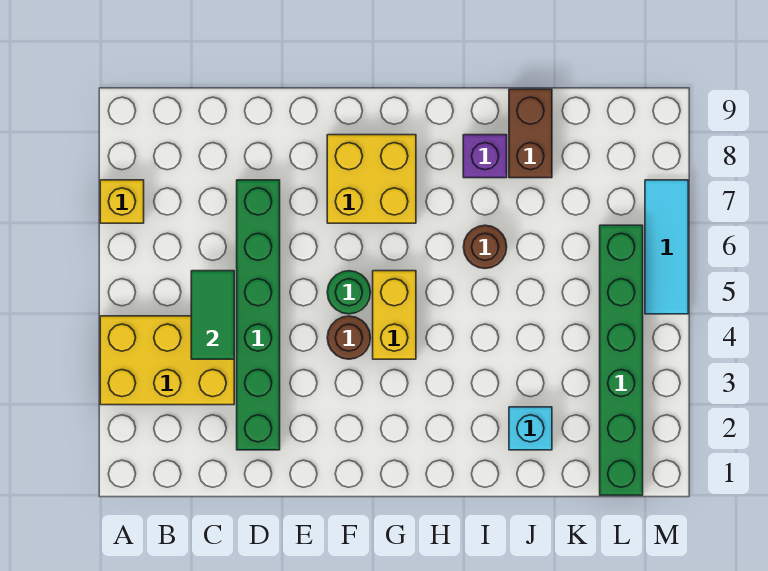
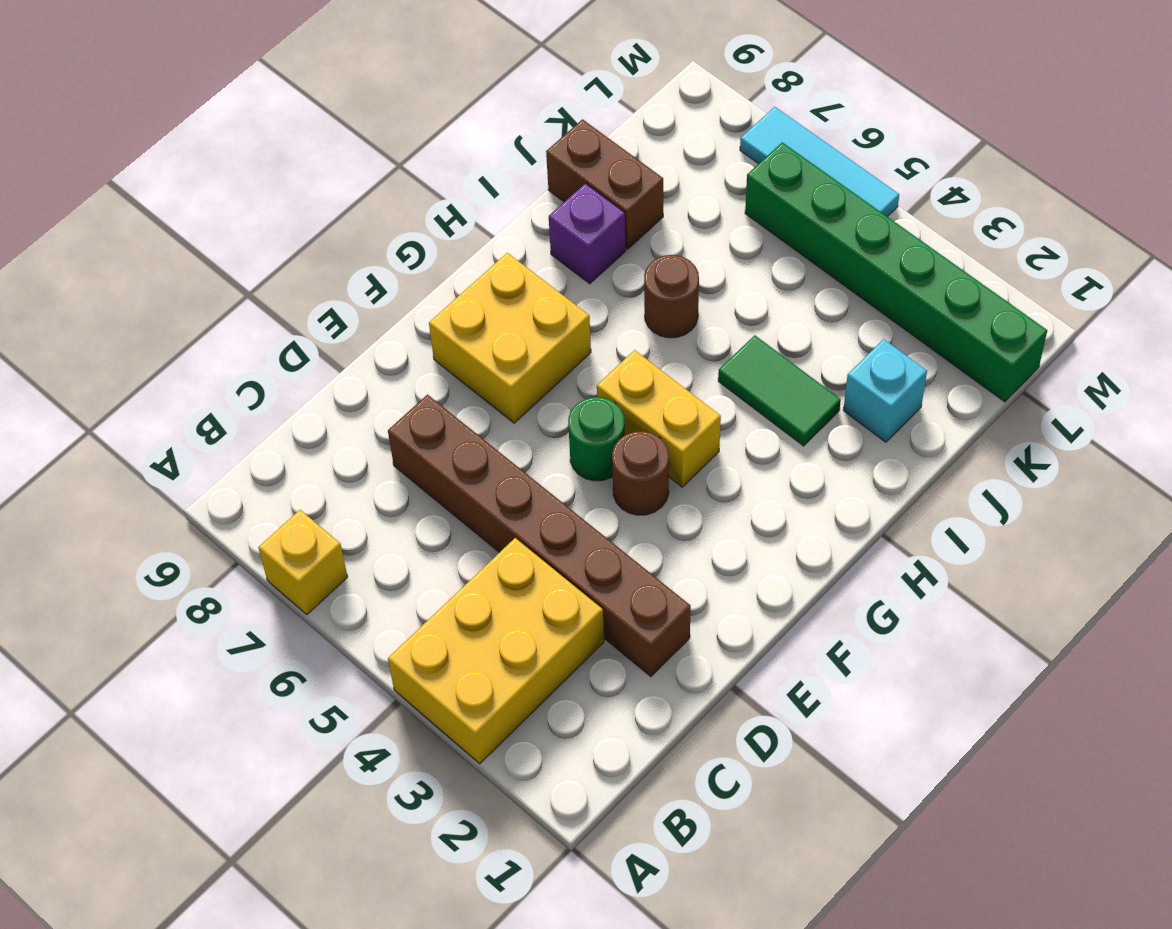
green 1x2 tile [191,271,234,359] -> green 1x2 tile moved to [718,335,841,446]
green 1x6 brick [237,180,280,450] -> brown 1x6 brick [388,395,691,676]

